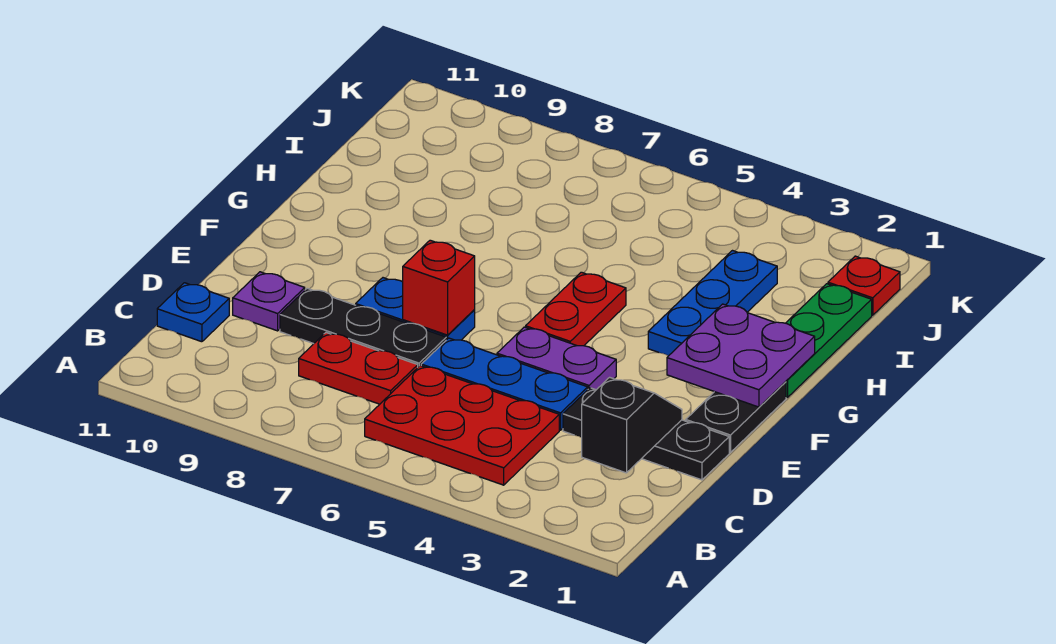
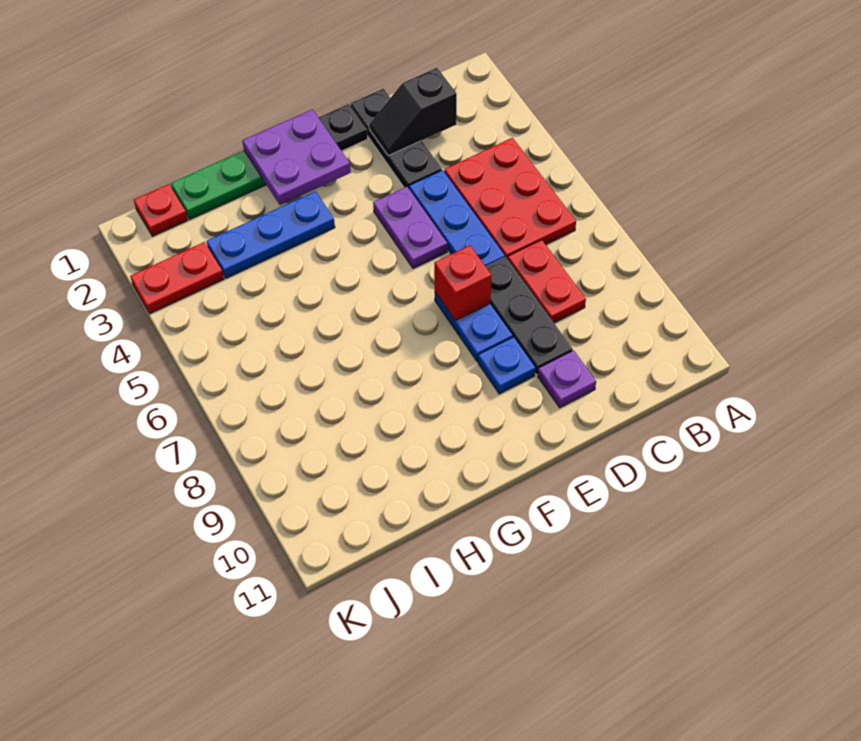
blue 1x1 plate [157,283,229,342] -> blue 1x1 plate moved to [478,337,535,394]
red 1x2 plate [526,272,626,346] -> red 1x2 plate moved to [130,242,224,314]

